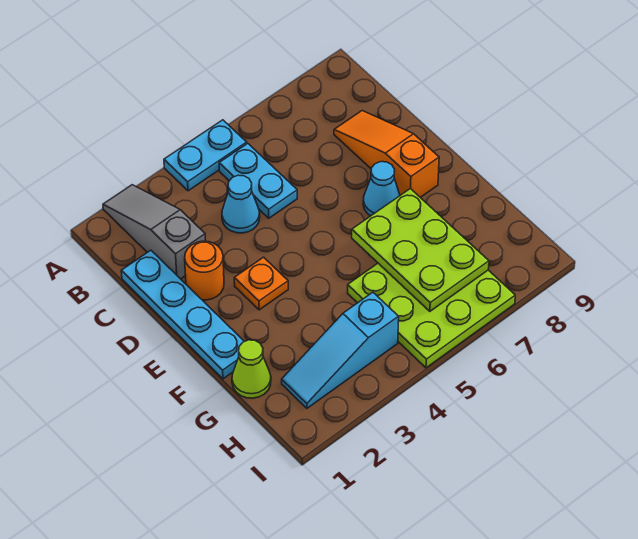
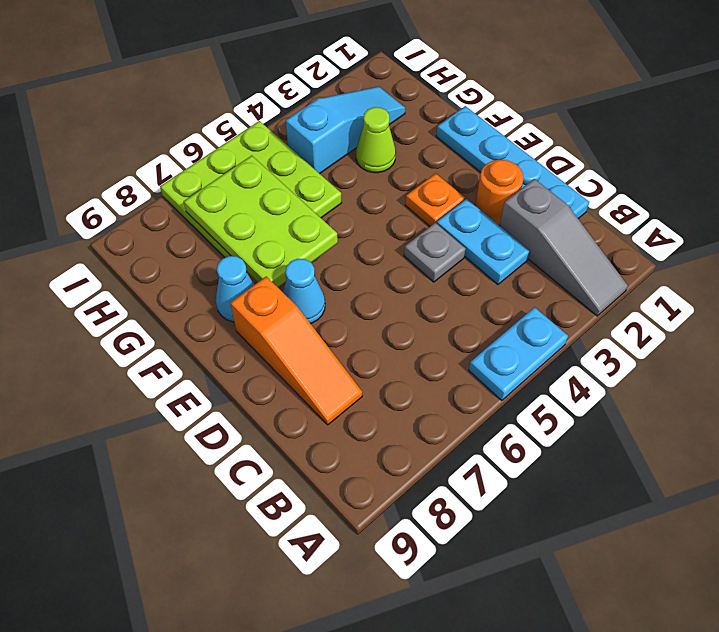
cyan 1x2 plate [219,143,297,218] -> cyan 1x2 plate moved to [437,199,530,284]
cyan 1x1 cone [222,175,260,233] -> cyan 1x1 cone moved to [216,256,254,322]
none -> grey 1x1 plate [404,223,465,282]
lime 1x1 cone [232,340,271,398] -> lime 1x1 cone moved to [356,107,396,173]

